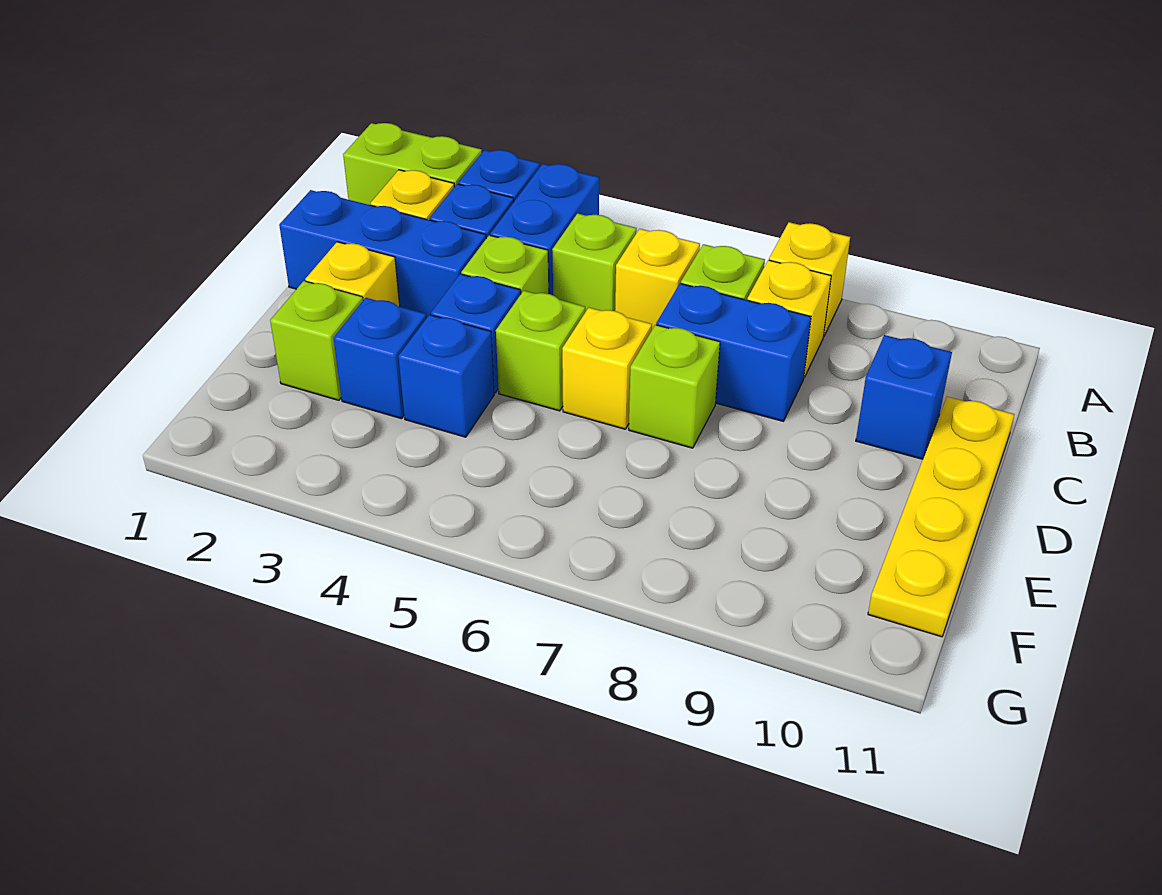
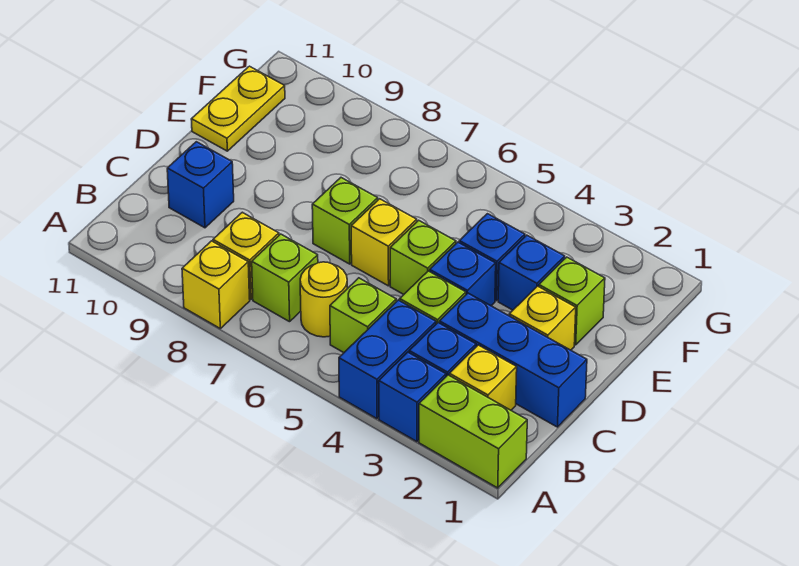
yellow 1x1 brick [615,229,700,329] -> yellow 1x1 round brick [300,262,347,337]
blue 1x2 brick [656,283,811,421] -> none
yellow 1x4 plate [868,397,1014,637] -> yellow 1x2 plate [191,66,285,151]

